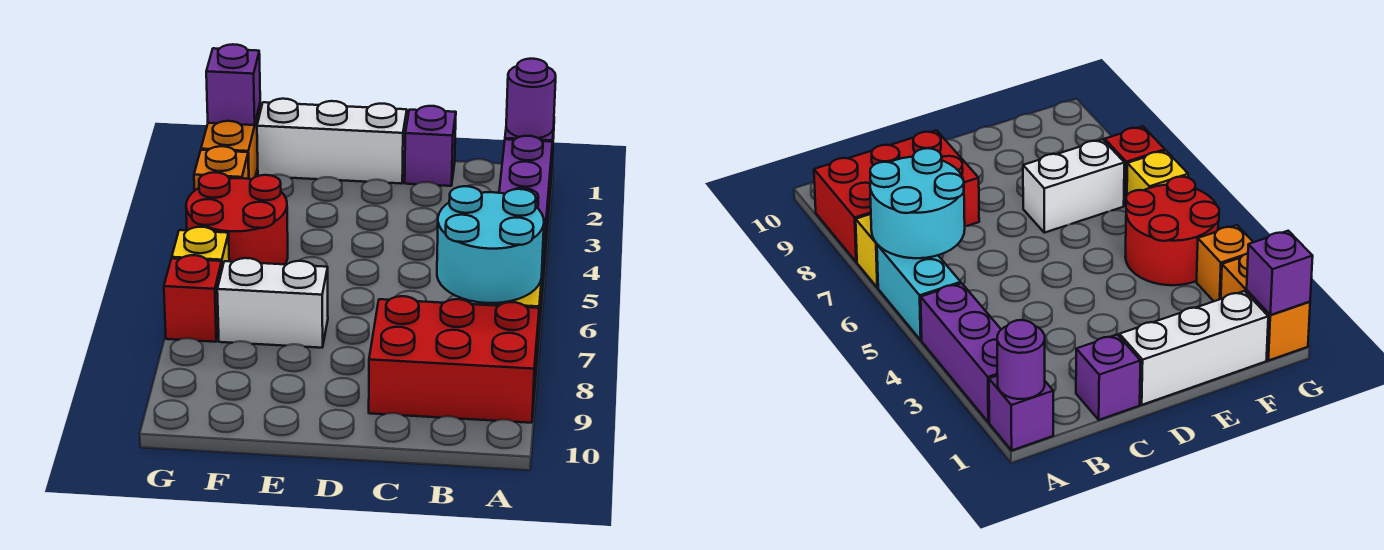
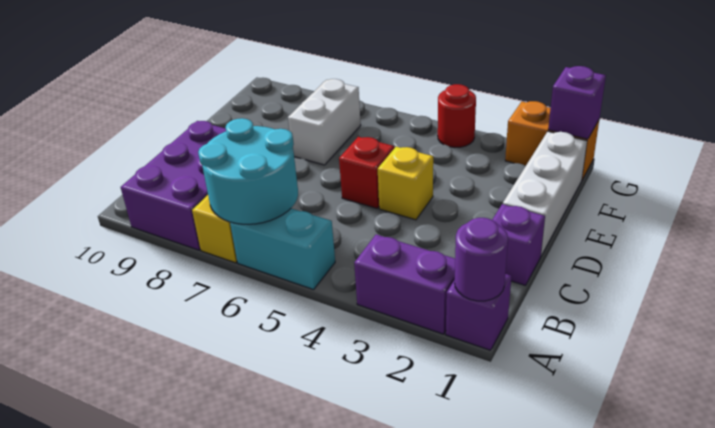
purple 1x3 brick [499,136,552,265] -> purple 1x2 brick [354,234,455,334]
red 2x3 brick [369,296,539,423] -> purple 2x3 brick [121,121,226,250]
red 2x2 round brick [186,172,288,264] -> red 1x1 round brick [438,84,476,147]
orange 1x1 brick [194,146,249,191] -> none
yellow 1x1 brick [172,227,229,268] -> yellow 1x1 brick moved to [378,147,433,220]
red 1x1 brick [164,255,222,342] -> red 1x1 brick moved to [339,137,394,208]

